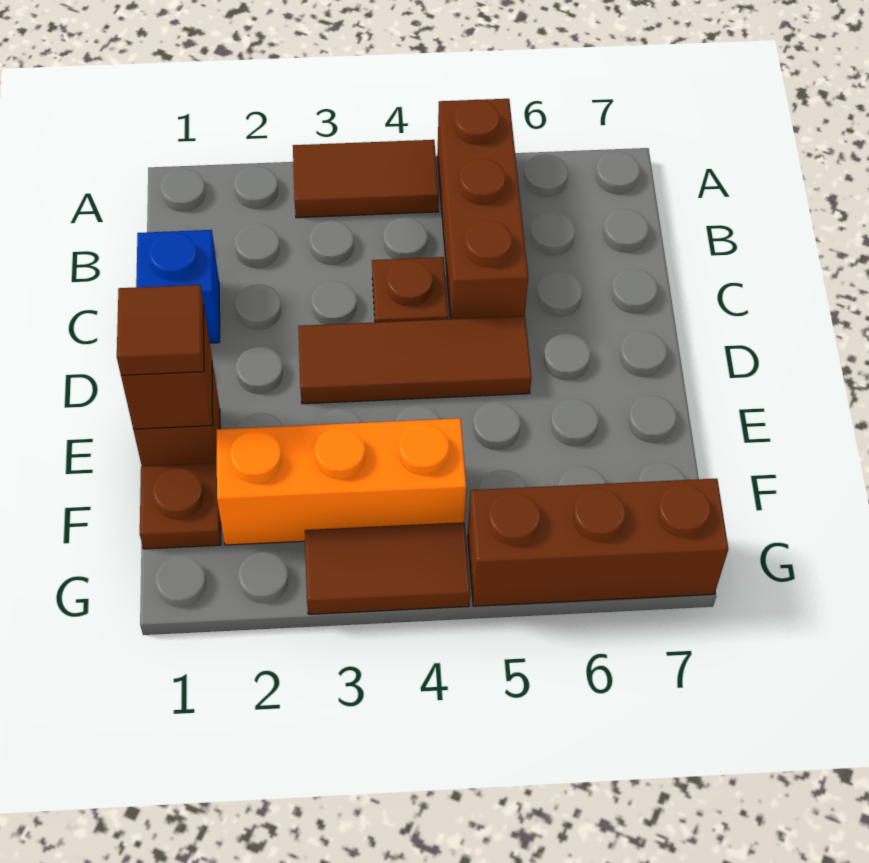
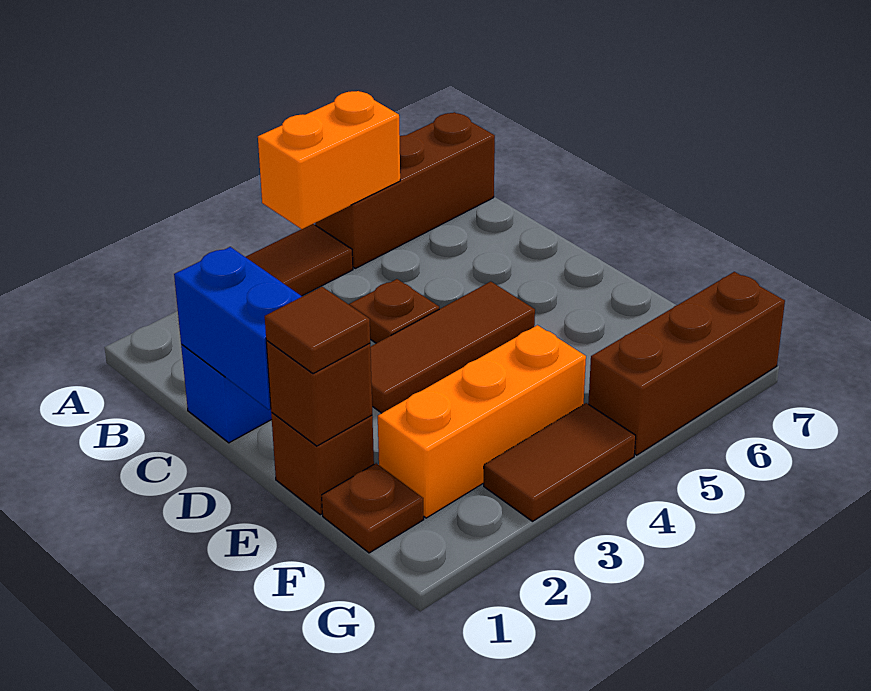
none -> orange 1x2 brick [258,91,400,229]
brown 1x3 brick [437,99,528,319] -> brown 1x3 brick turned to [315,112,495,268]
none -> blue 1x2 brick [174,247,302,410]

